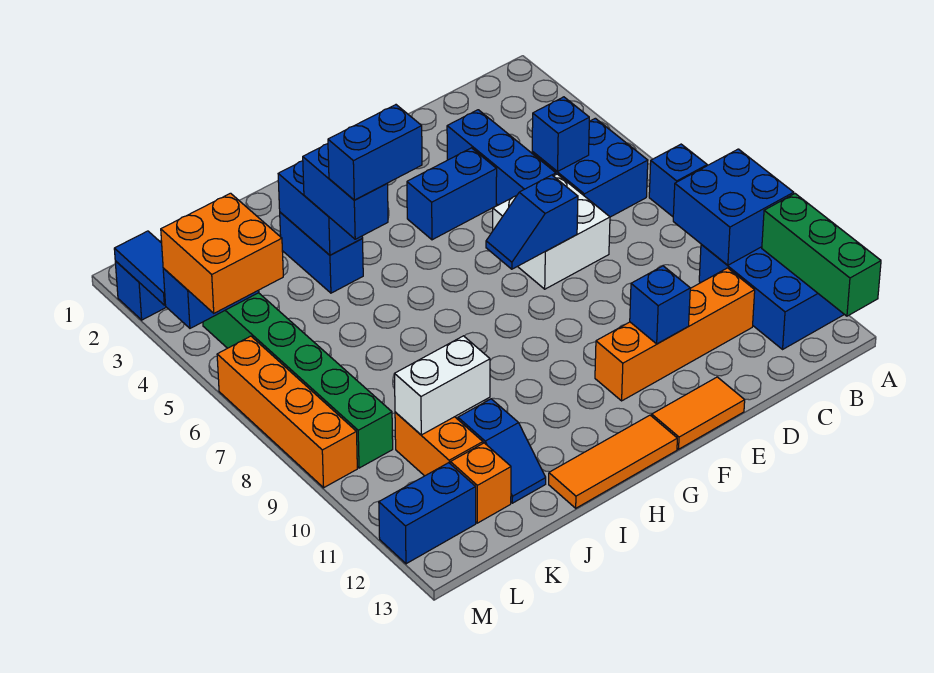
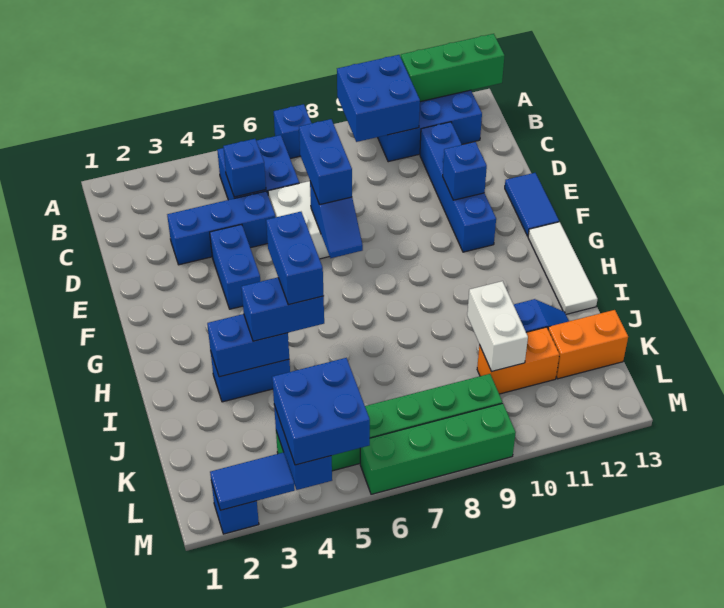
orange 1x4 brick [595,268,755,401] -> blue 1x4 brick [420,122,496,252]
orange 1x2 tile [652,377,745,449] -> blue 1x2 tile [505,173,559,236]
orange 1x3 tile [549,415,677,508] -> white 1x3 tile [528,222,597,314]
orange 1x1 brick [451,443,511,523] -> orange 1x2 brick [548,310,628,379]
orange 2x2 brick [161,193,283,313] -> blue 2x2 brick [272,358,370,465]
blue 1x2 brick [379,463,476,564] -> blue 1x2 brick moved to [299,119,352,205]
orange 1x4 brick [217,336,357,488] -> green 1x4 brick [360,403,516,494]

